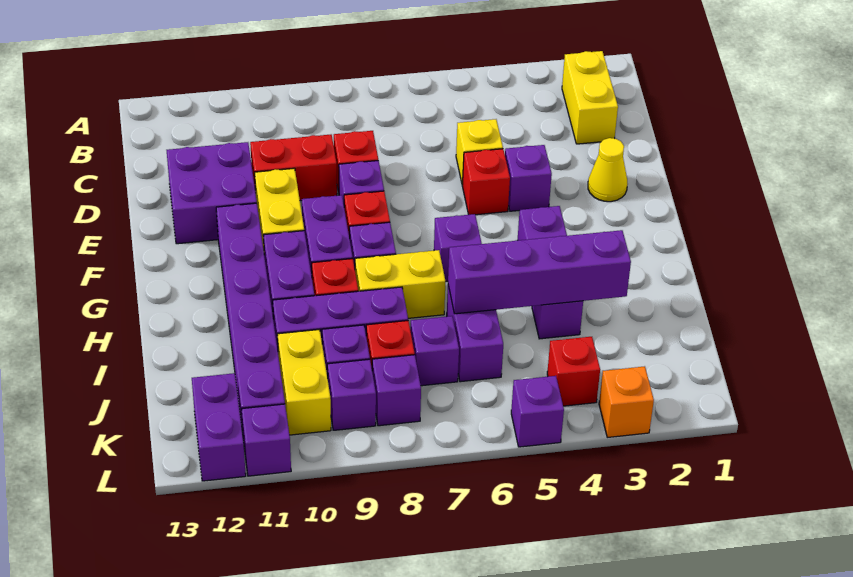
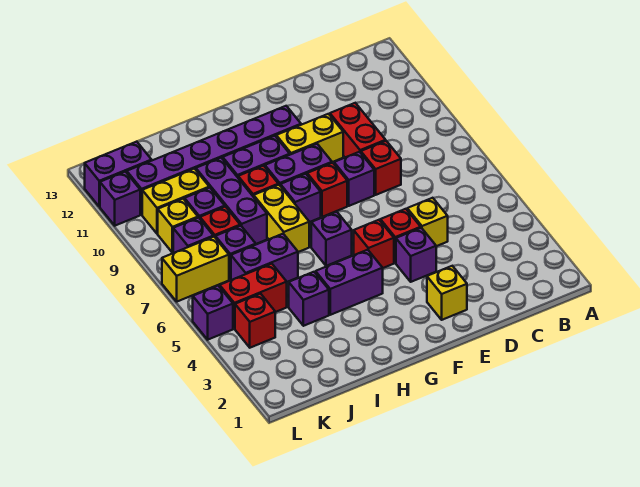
yellow 1x2 brick [562,51,618,144] -> yellow 1x2 brick moved to [162,237,229,302]
purple 2x2 brick [167,142,257,244] -> none
yellow 1x1 cone [588,138,627,202] -> yellow 1x1 brick [427,266,467,320]
none -> red 1x1 brick [354,220,394,268]
purple 1x4 brick [448,230,631,314] -> none
none -> red 1x2 brick [220,264,287,329]
purple 1x1 brick [327,359,376,430] -> yellow 1x1 brick [158,199,198,253]
orange 1x1 brick [599,366,654,437] -> none

